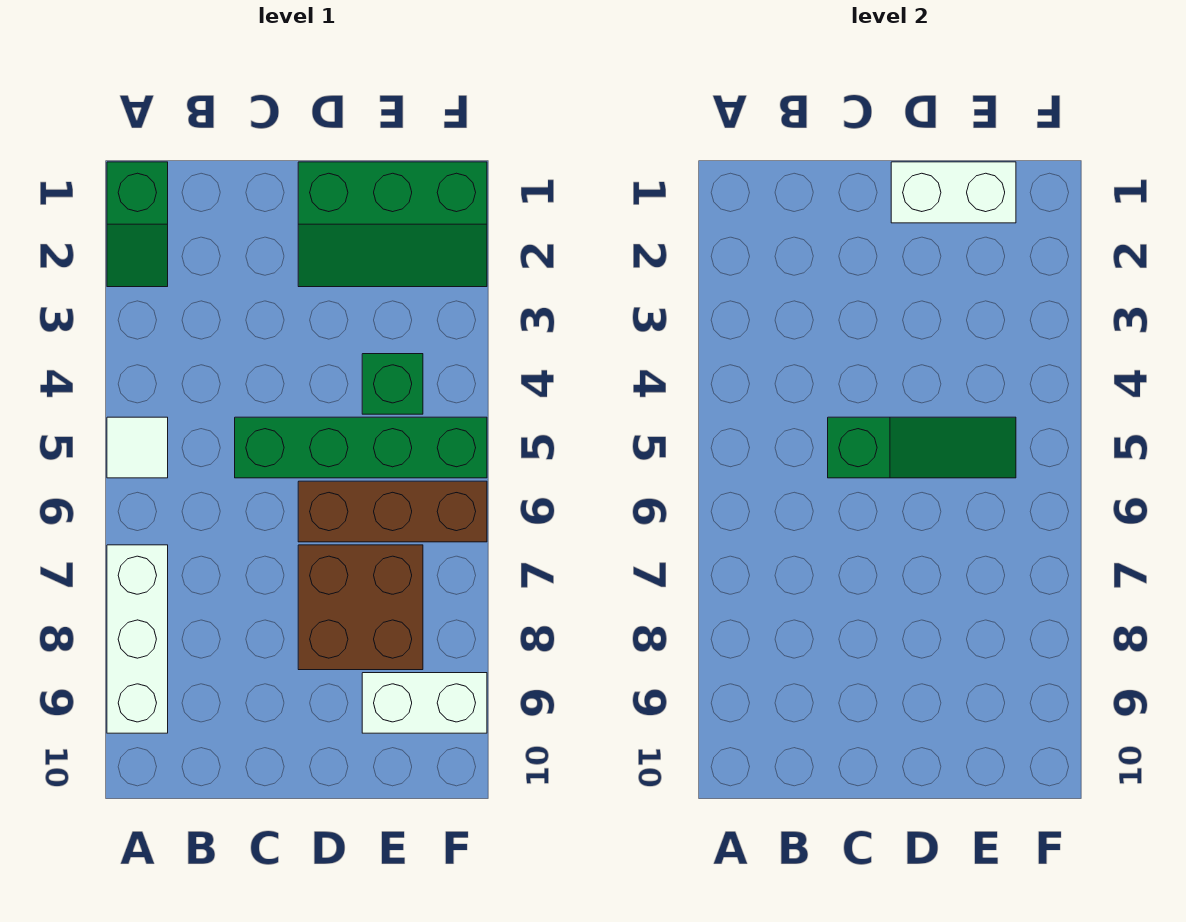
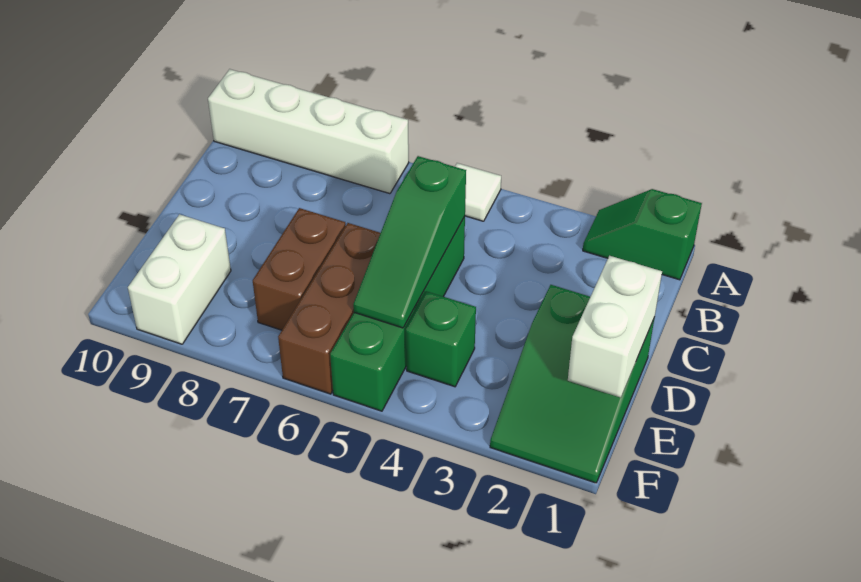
white 1x3 brick [107,545,168,733] -> white 1x4 brick [208,69,409,194]
green 2x3 slope [298,162,487,287] -> green 2x3 slope turned to [490,285,655,483]
brown 2x2 brick [298,545,423,670] -> brown 1x2 brick [253,208,346,330]

